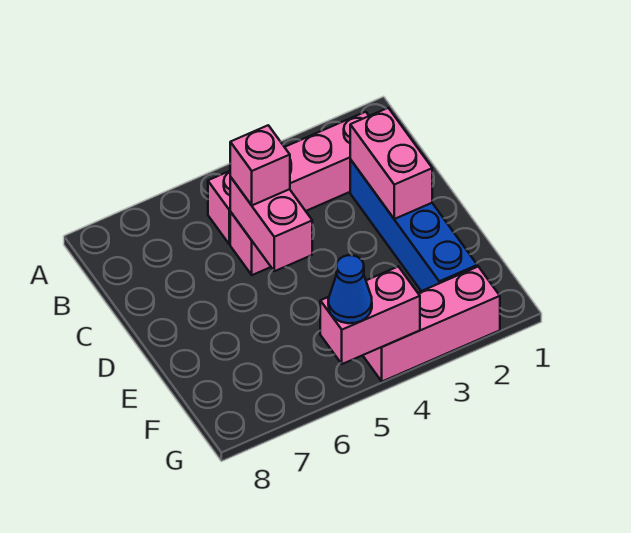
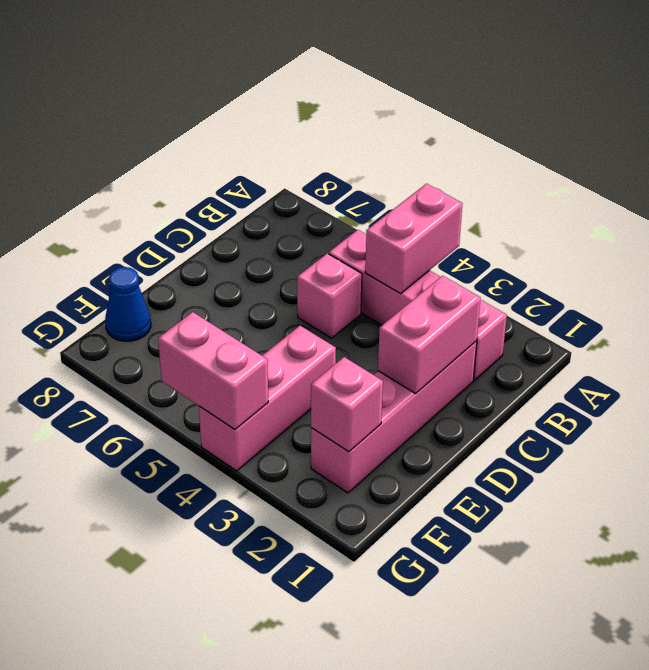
blue 1x4 brick [350,159,477,291] -> pink 1x4 brick [311,341,477,493]
pink 1x2 brick [230,177,312,271] -> pink 1x2 brick moved to [365,184,463,294]
pink 1x1 brick [230,125,290,205] -> pink 1x1 brick moved to [311,357,383,452]
pink 1x3 brick [363,267,500,382] -> pink 1x3 brick turned to [199,326,336,471]
blue 1x1 cone [328,255,372,323] -> blue 1x1 cone moved to [105,267,151,341]

